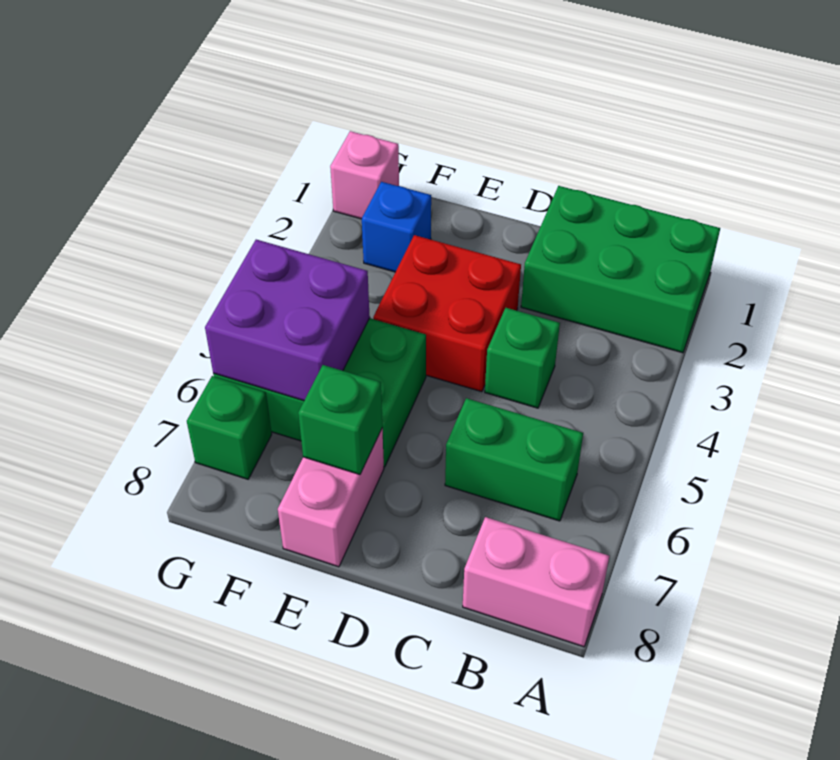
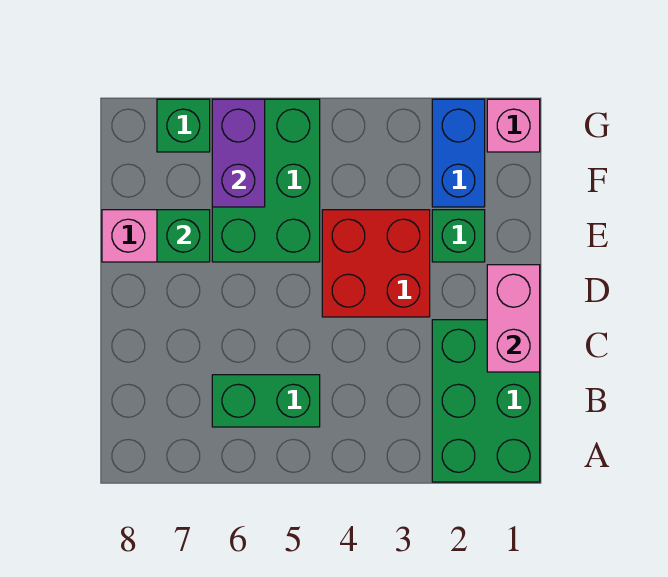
pink 1x2 brick [463,517,609,647] -> pink 1x2 brick moved to [487,265,540,372]
green 1x2 brick [445,398,583,521] -> green 1x2 brick turned to [212,375,320,427]
green 1x1 brick [485,308,560,408] -> green 1x1 brick moved to [432,210,485,262]
blue 1x1 brick [362,182,431,272] -> blue 1x2 brick [432,99,485,207]
purple 2x2 brick [205,240,370,401] -> purple 1x2 brick [212,99,265,207]

